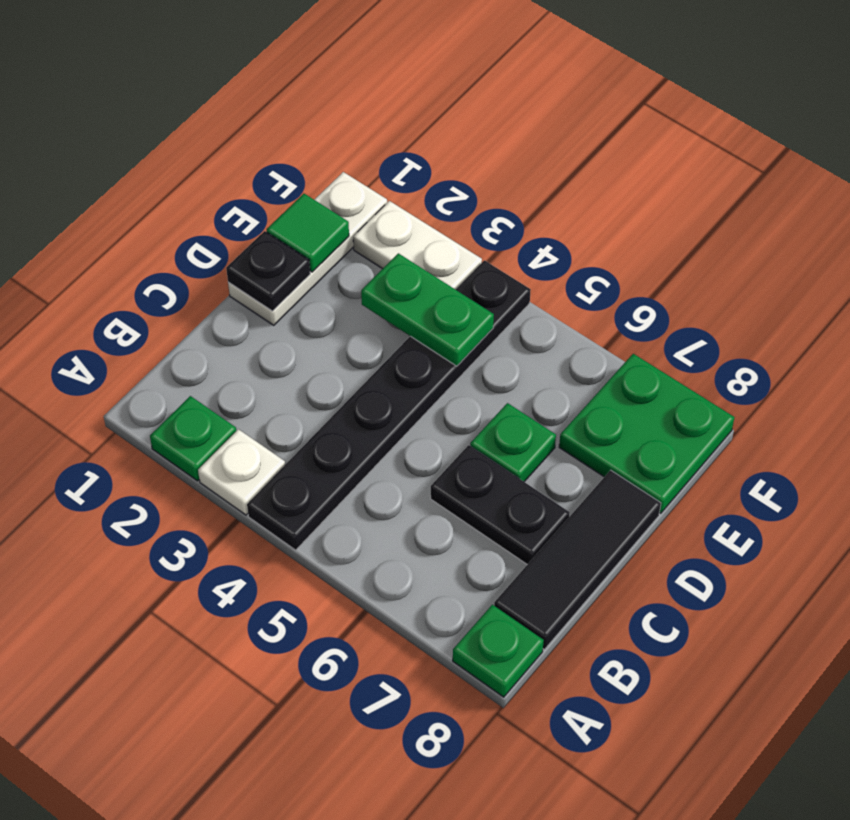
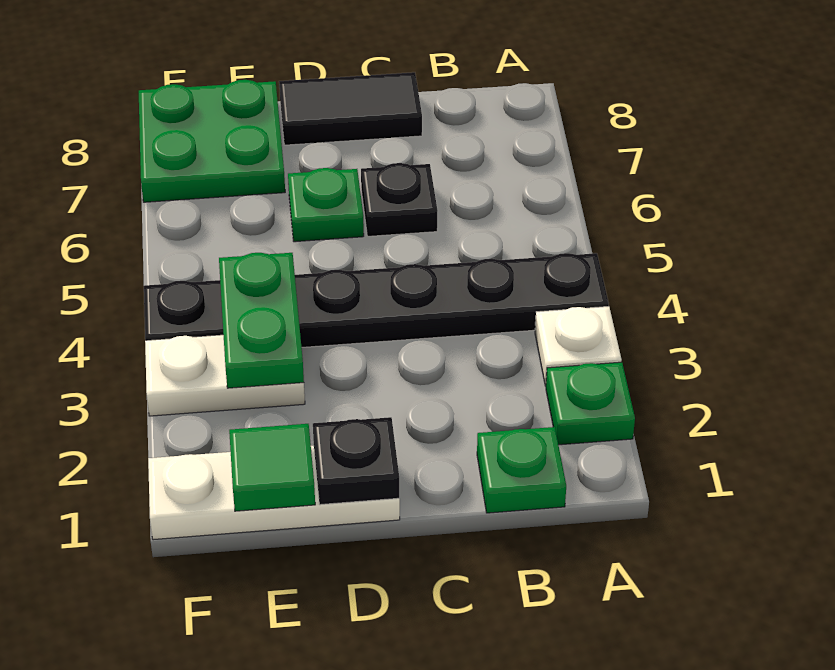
green 1x1 plate [453,605,544,697] -> green 1x1 plate moved to [477,427,566,513]
black 1x3 tile [494,470,661,649] -> black 1x2 tile [279,72,422,145]
black 1x2 plate [431,445,570,565] -> black 1x1 plate [361,163,438,236]
white 1x2 plate [353,201,482,290] -> white 1x2 plate turned to [145,335,305,416]

